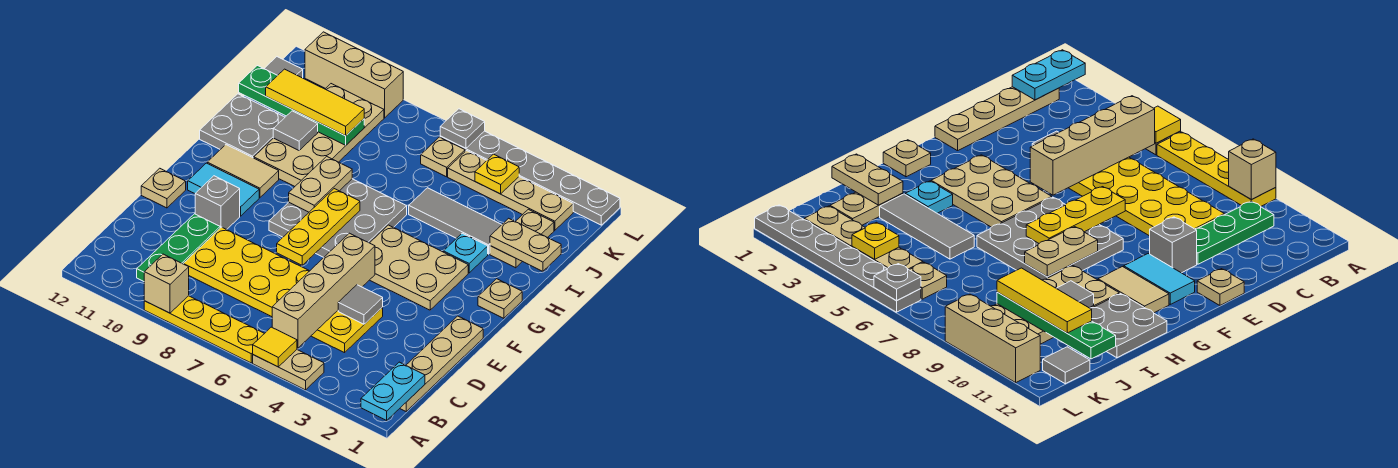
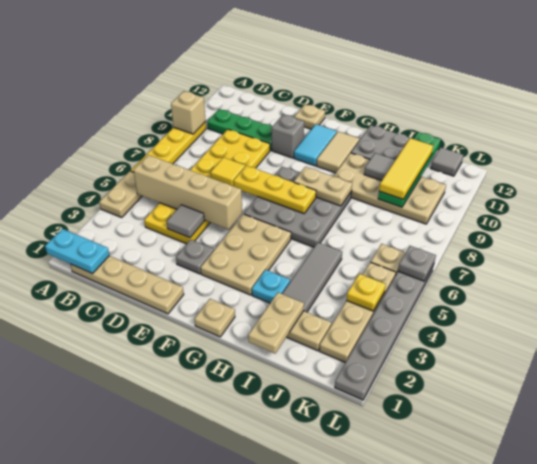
yellow 1x1 tile [253,327,297,367] -> yellow 1x1 tile moved to [211,157,245,186]
none -> grey 1x1 plate [176,240,214,274]
tan 1x3 brick [305,32,403,118] -> none

